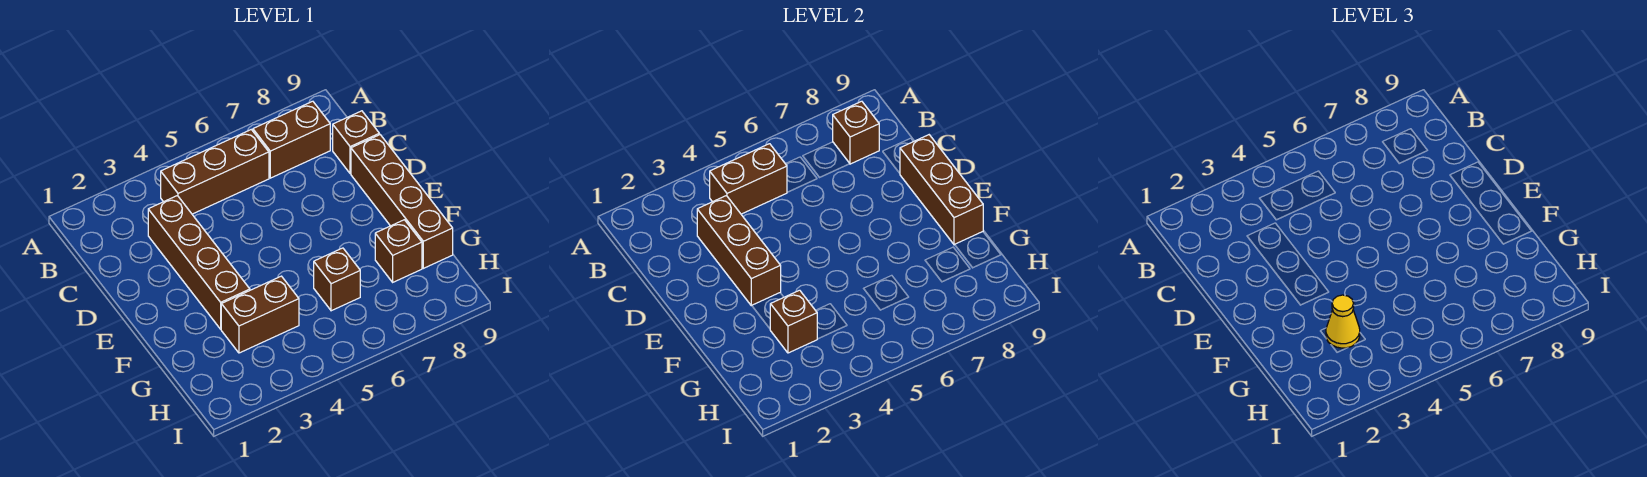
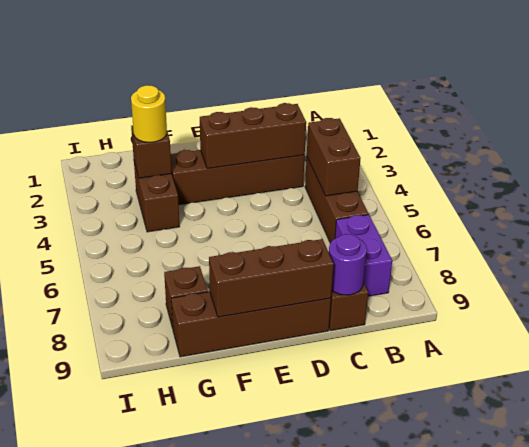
brown 1x2 brick [253,101,330,178] -> purple 1x2 brick [335,215,392,296]
brown 1x1 brick [833,101,879,164] -> none
none -> purple 1x1 round brick [329,234,367,295]
yellow 1x1 cone [1326,295,1360,348] -> yellow 1x1 round brick [131,85,167,142]
brown 1x1 brick [314,248,360,311] -> none

